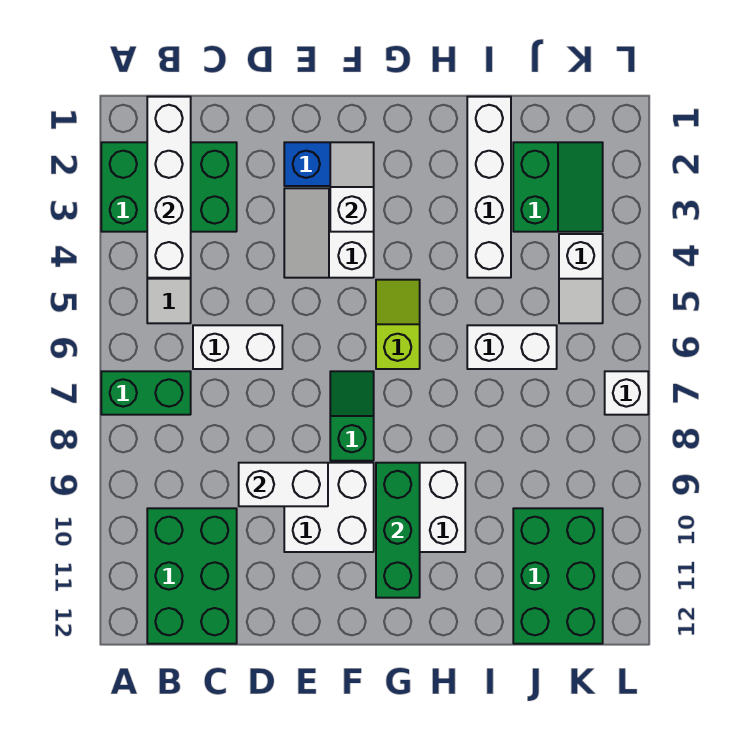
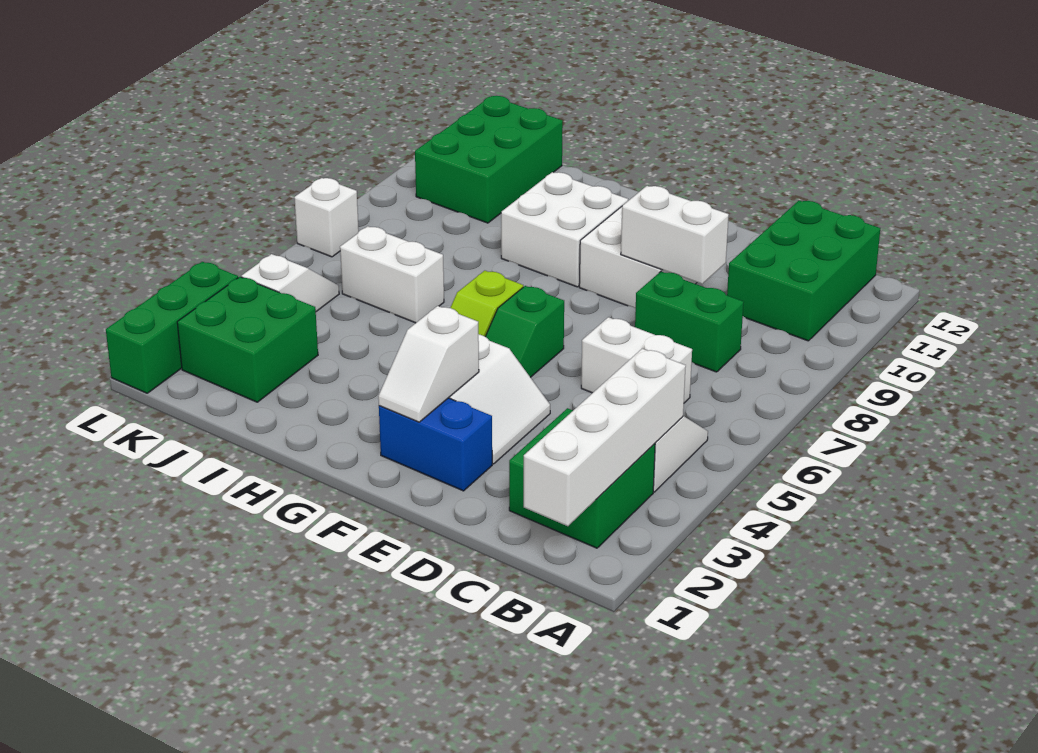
green 2x3 brick [101,142,237,232] -> green 2x2 brick [509,408,655,548]
green 1x2 brick [101,371,191,415] -> green 1x2 brick moved to [635,272,744,372]
green 1x2 slope [330,371,374,461] -> green 1x2 slope moved to [485,286,564,377]
green 1x3 brick [376,463,420,598] -> green 1x3 brick moved to [106,262,238,393]
white 1x4 brick [467,97,511,278] -> none
green 2x2 slope [513,142,603,232] -> green 2x2 brick [177,277,318,402]

